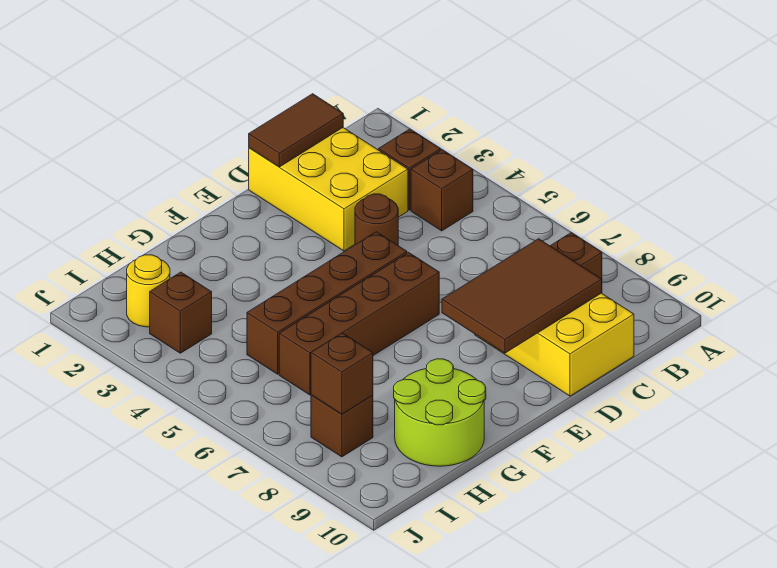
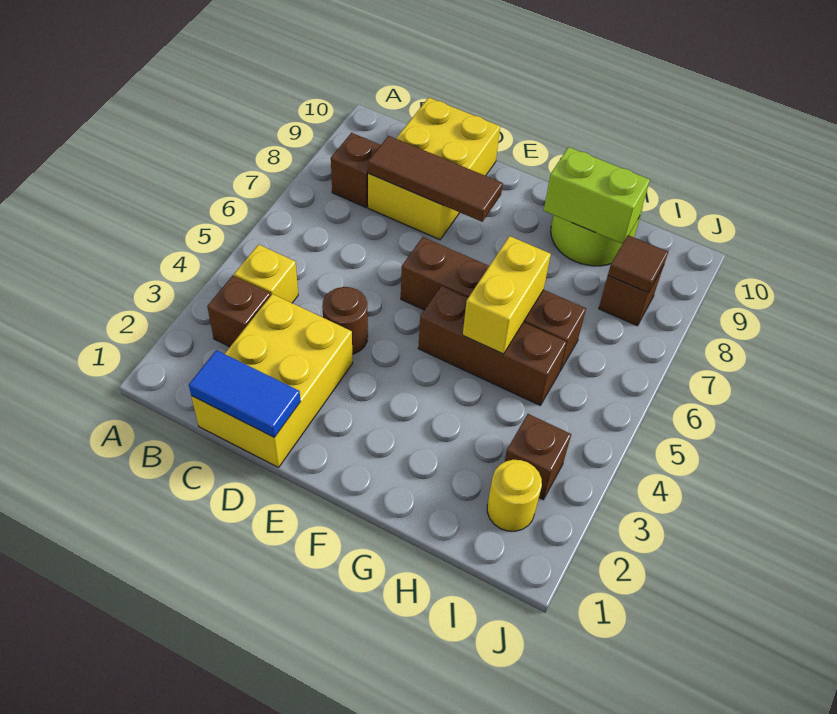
brown 1x1 brick [411,150,473,231] -> yellow 1x1 brick [234,245,298,303]
brown 1x2 tile [249,94,343,167] -> blue 1x2 tile [189,350,301,437]
brown 2x3 tile [442,239,602,353] -> brown 1x3 tile [368,136,503,222]
brown 1x4 brick [247,232,407,374] -> brown 1x3 brick [418,286,567,405]
none -> yellow 1x2 brick [463,236,551,354]
none -> lime 1x2 brick [544,147,650,244]
brown 1x1 brick [311,333,373,414] -> brown 1x1 tile [608,235,668,293]

